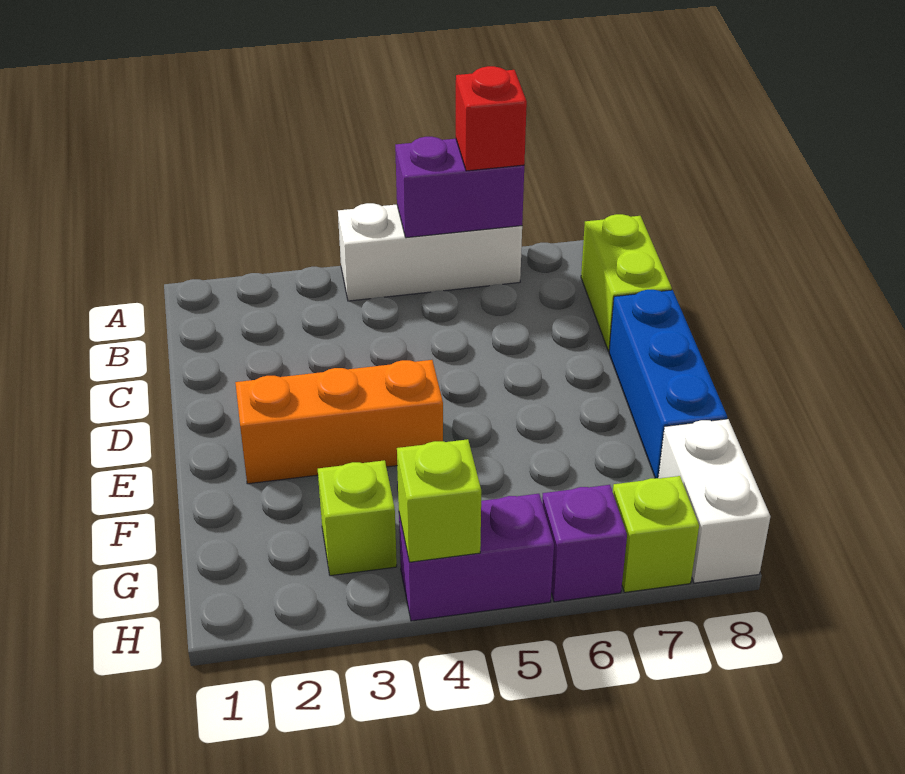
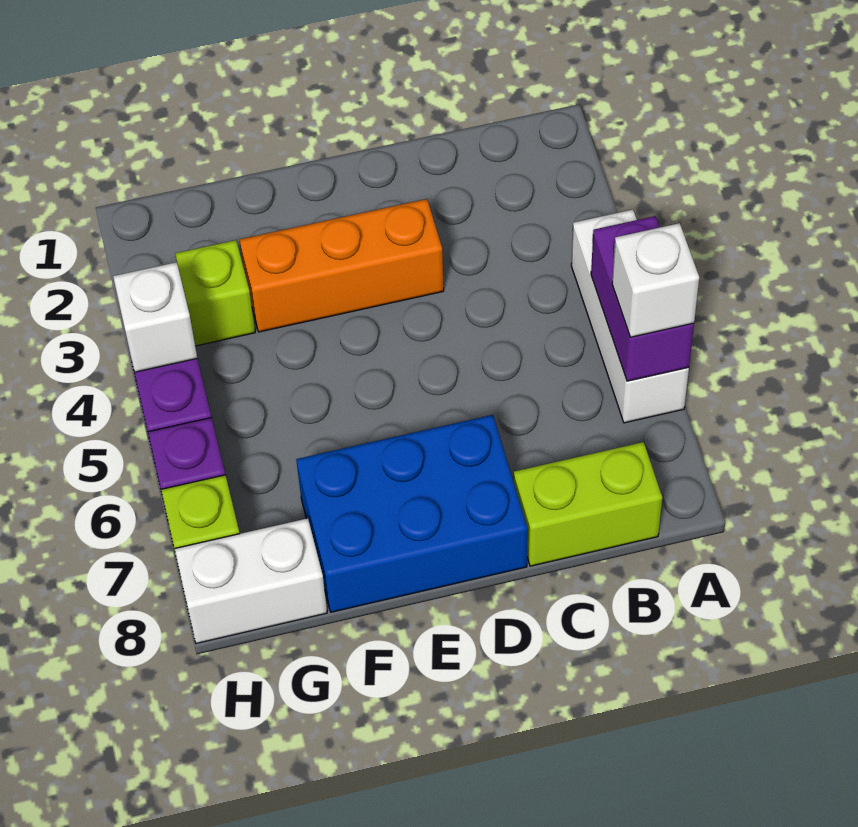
red 1x1 brick [456,66,527,171] -> white 1x1 brick [612,223,699,337]
blue 1x3 brick [609,290,727,478] -> blue 2x3 brick [296,415,528,612]
orange 1x3 brick [235,360,443,484] -> orange 1x3 brick turned to [240,199,444,332]
lime 1x1 brick [397,439,481,562] -> white 1x1 brick [113,262,197,372]

